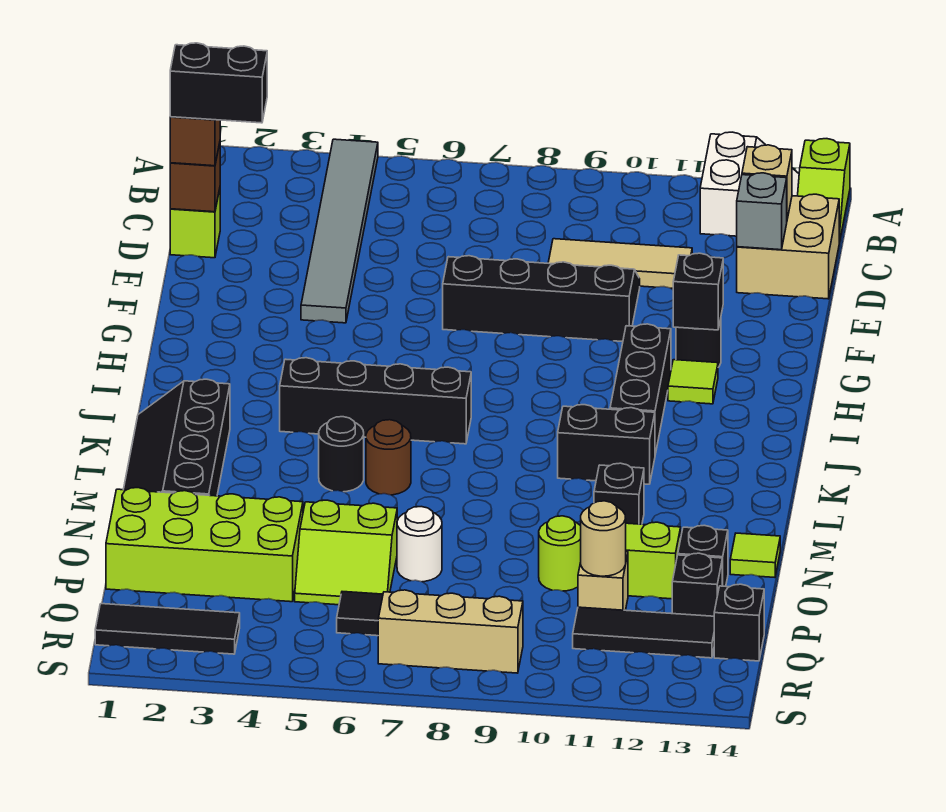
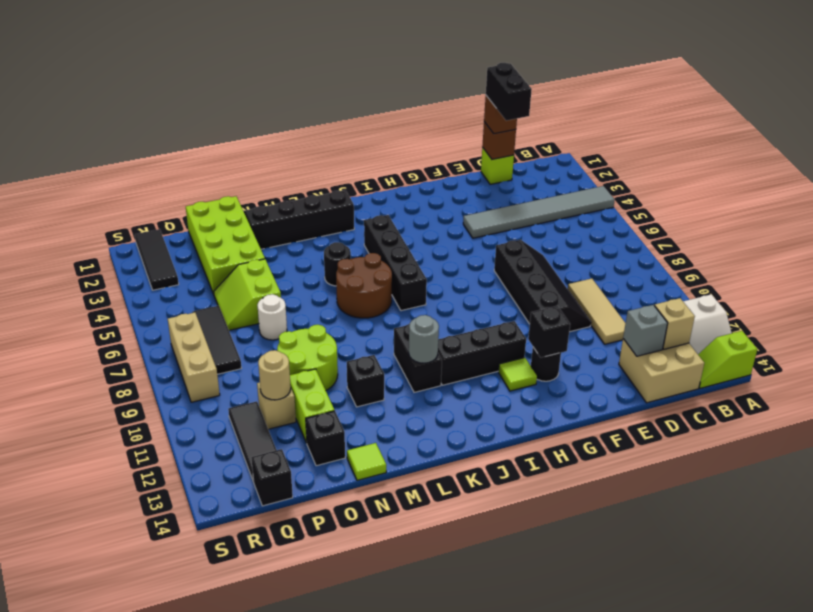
none -> grey 1x1 round brick [409,315,439,363]
brown 1x1 round brick [366,420,411,495] -> brown 2x2 round brick [336,253,392,318]
lime 1x1 round brick [539,516,581,591] -> lime 2x2 round brick [277,325,338,390]
black 1x1 brick [672,553,722,616] -> none

